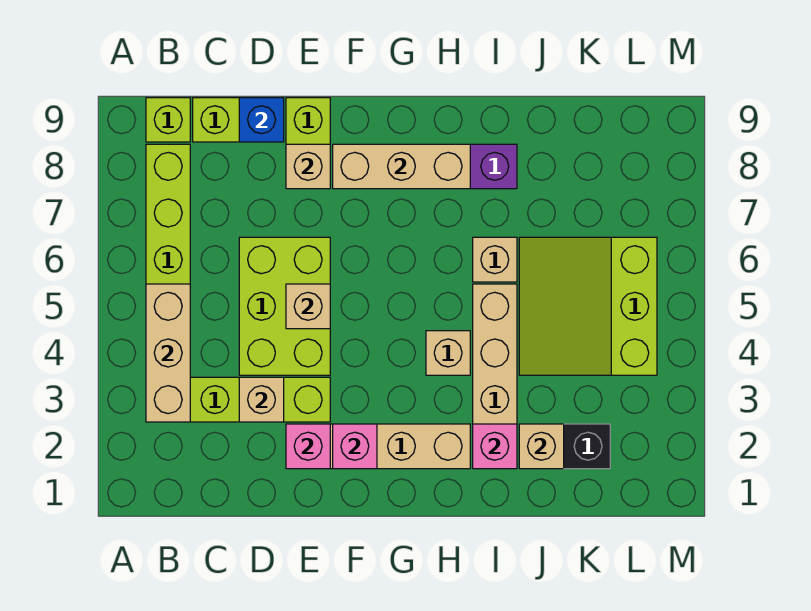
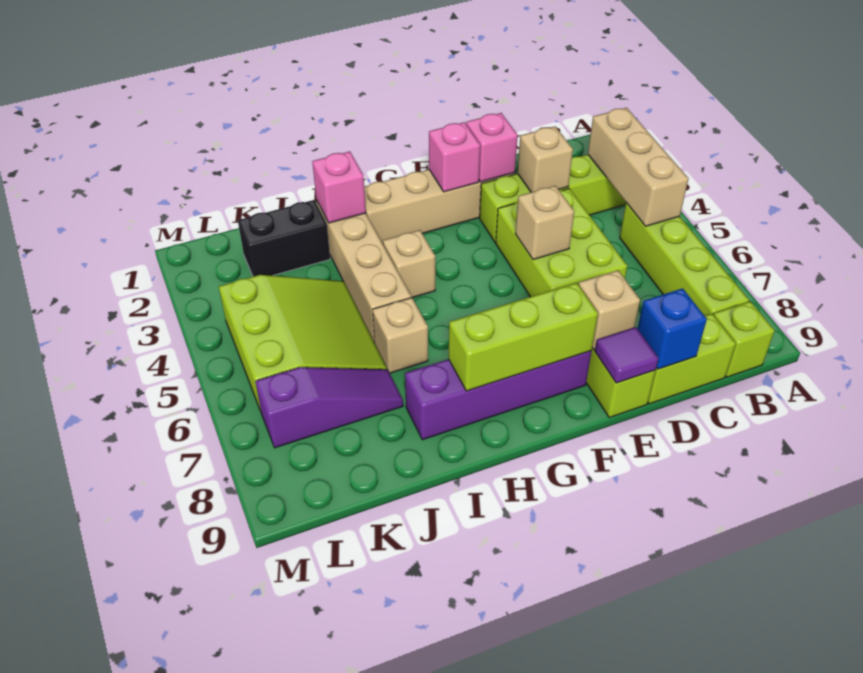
none -> purple 1x1 tile [595,327,659,383]
tan 1x3 brick [333,144,470,189] -> lime 1x3 brick [449,283,598,391]
tan 1x1 brick [519,424,564,469] -> none
none -> purple 1x3 slope [255,367,403,448]

